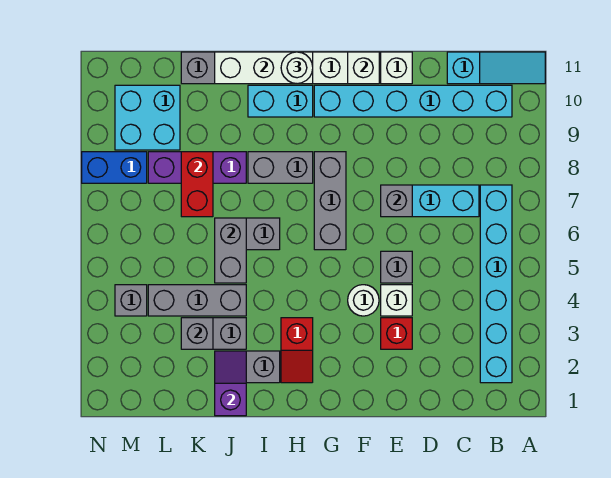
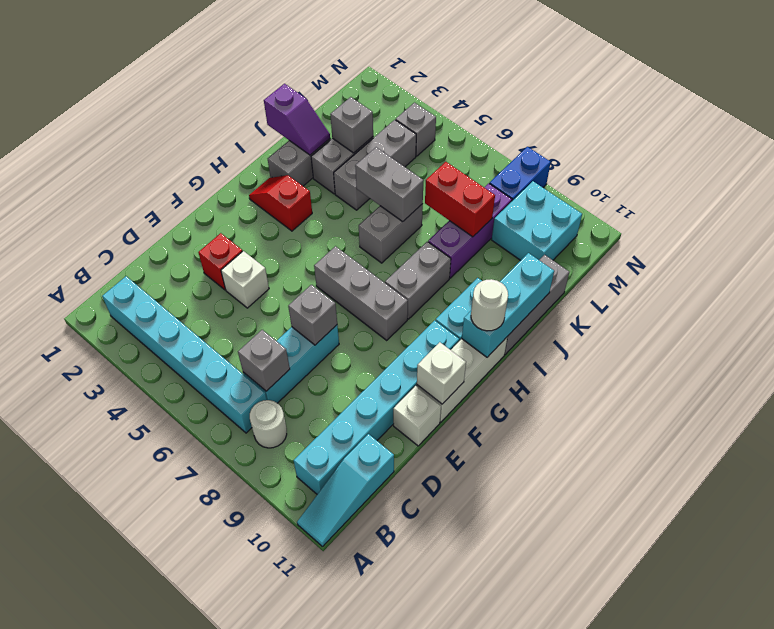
grey 1x1 brick [381,251,412,283] -> grey 1x1 brick moved to [238,330,290,391]
white 1x1 round brick [348,285,379,316] -> white 1x1 round brick moved to [250,400,287,448]
white 1x3 brick [215,52,313,84] -> cyan 1x3 brick [462,253,554,357]

